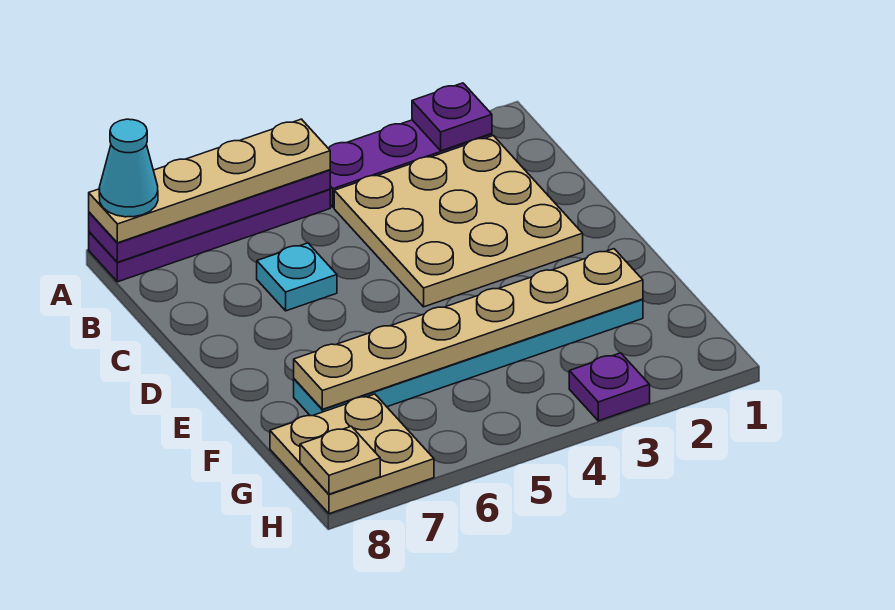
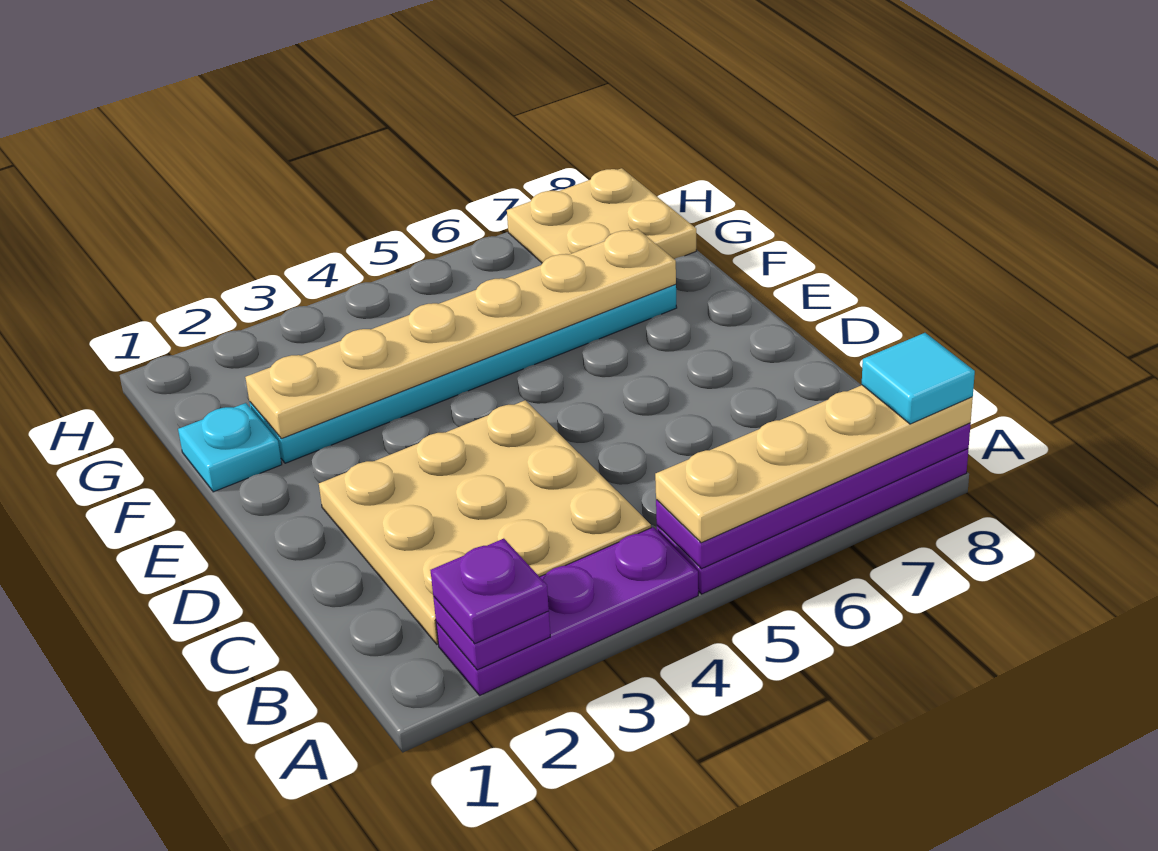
cyan 1x1 cone [99,119,158,217] -> cyan 1x1 tile [862,333,975,424]
cyan 1x1 plate [257,243,337,311] -> cyan 1x1 plate moved to [178,403,282,492]
purple 1x1 plate [569,353,650,421] -> purple 1x1 plate moved to [430,539,549,644]
tan 1x1 plate [300,426,380,494] -> none

